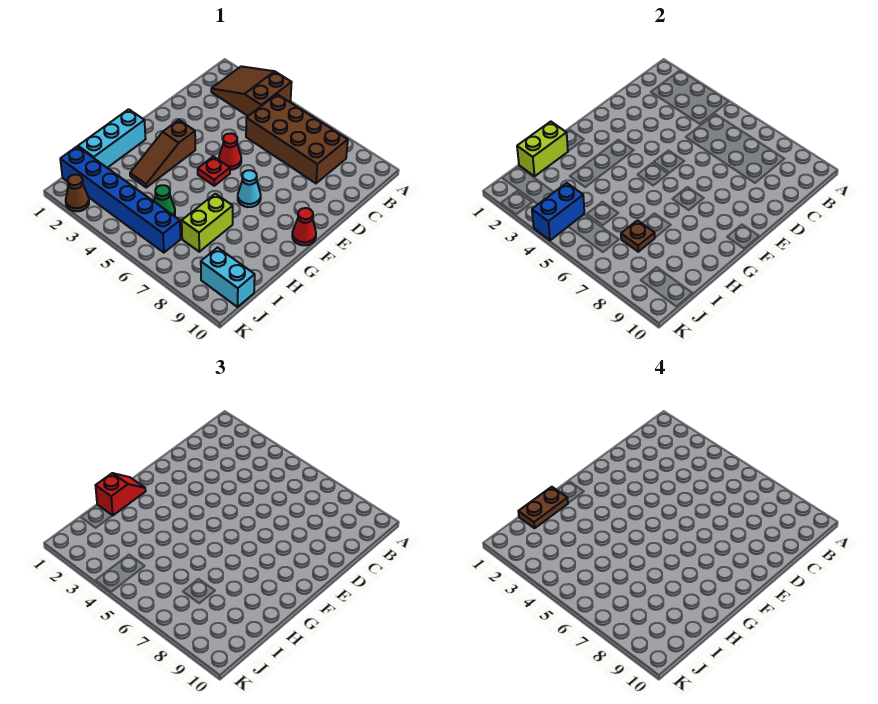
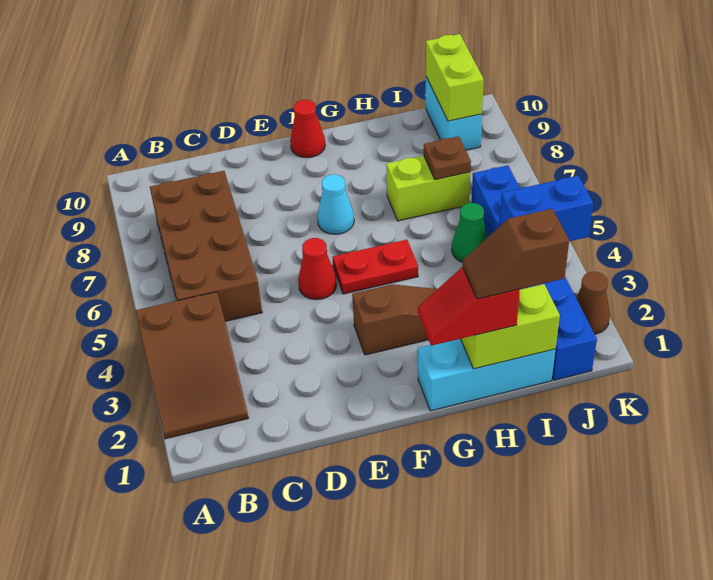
red 1x1 plate [198,156,230,186] -> red 1x2 plate [333,240,418,294]
brown 1x2 plate [518,487,568,528] -> brown 1x2 slope [463,209,569,299]
none -> lime 1x2 brick [426,34,484,121]

